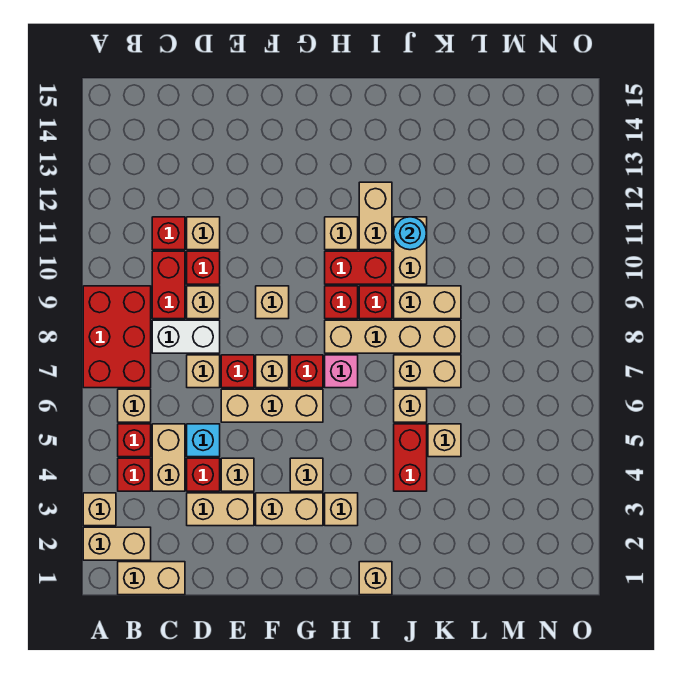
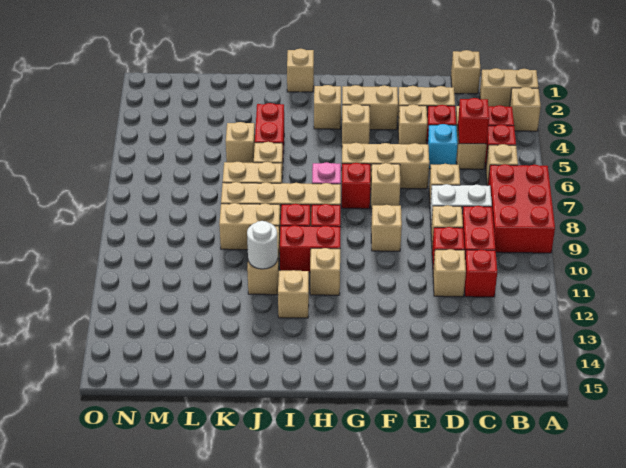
tan 1x2 brick [118,562,185,595] -> tan 1x1 brick [451,50,481,94]
red 1x1 brick [221,355,254,388] -> red 1x1 brick moved to [458,98,489,144]
tan 1x2 brick [359,182,392,250] -> tan 1x1 brick [278,270,309,318]
cyan 1x1 round brick [394,217,426,250] -> white 1x1 round brick [247,221,278,269]

